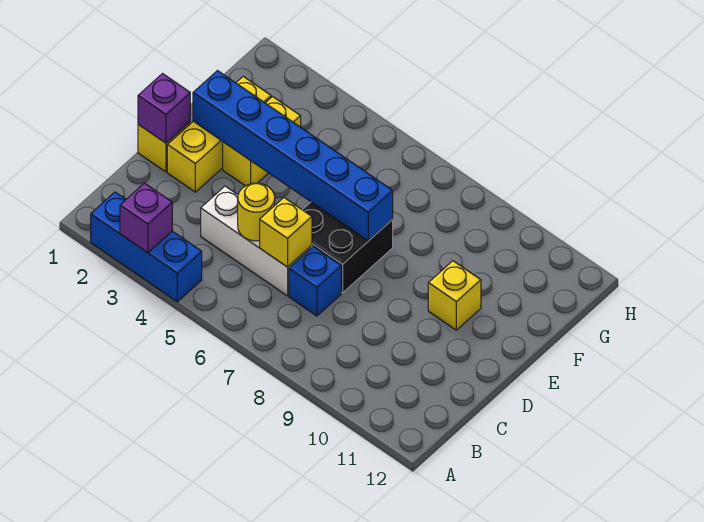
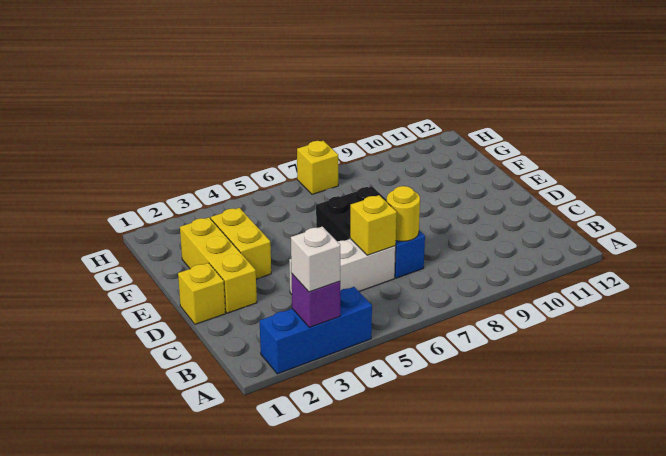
none -> white 1x1 brick [291,226,340,292]
yellow 1x1 round brick [238,183,275,241] -> yellow 1x1 round brick moved to [387,186,420,241]
purple 1x1 brick [138,74,190,143] -> none
blue 1x6 brick [193,71,393,241] -> none
yellow 1x1 brick [428,261,481,330] -> yellow 1x1 brick moved to [297,141,338,194]

